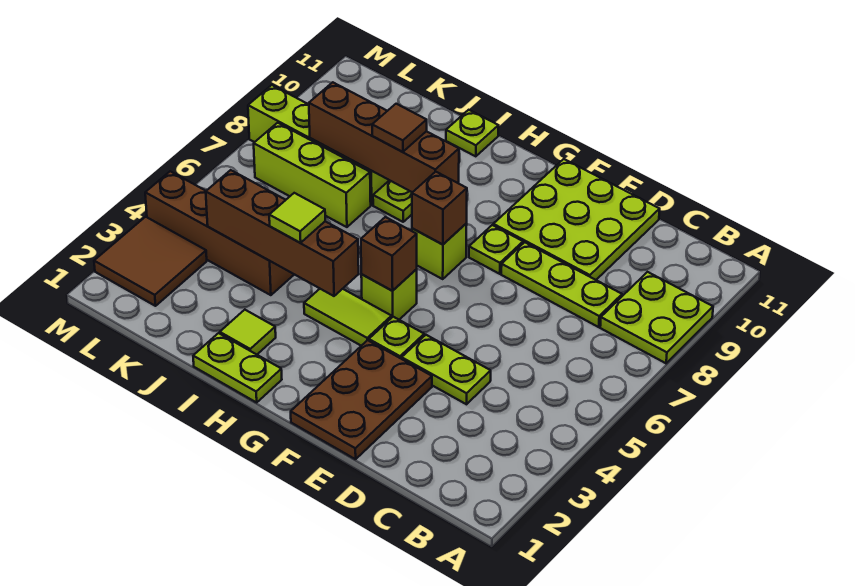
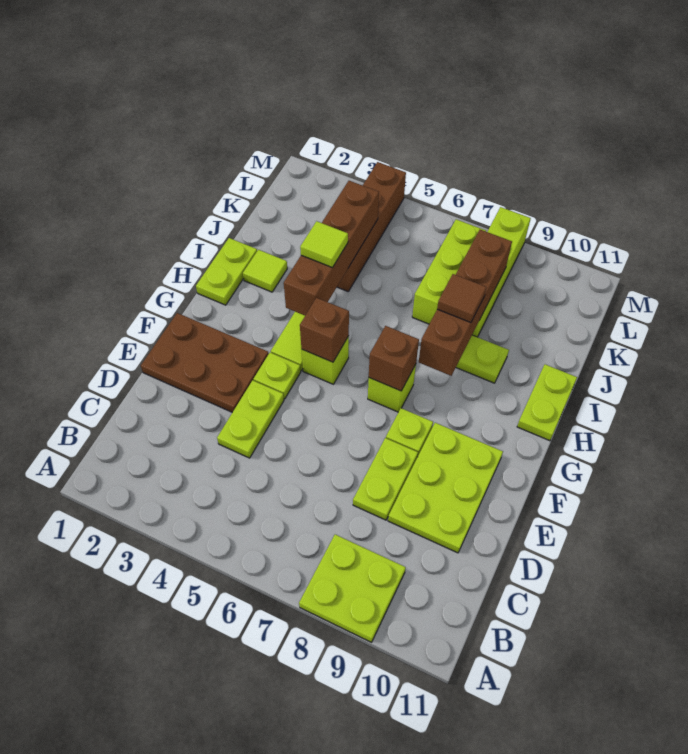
lime 1x3 plate [501,242,622,327] -> lime 1x2 plate [353,438,418,520]
lime 3x3 plate [493,159,660,280] -> lime 2x3 plate [388,423,503,553]
lime 1x1 plate [446,110,499,156] -> lime 1x2 plate [517,364,577,441]
brown 2x2 tile [94,217,207,306] -> none

